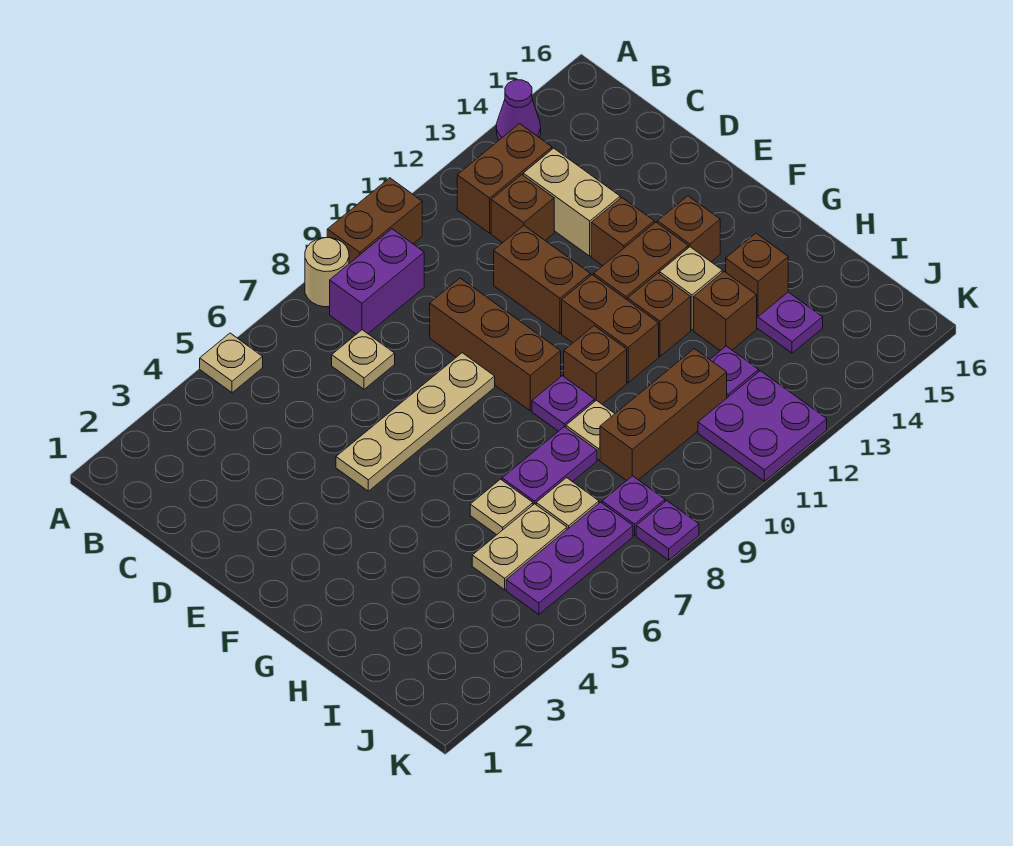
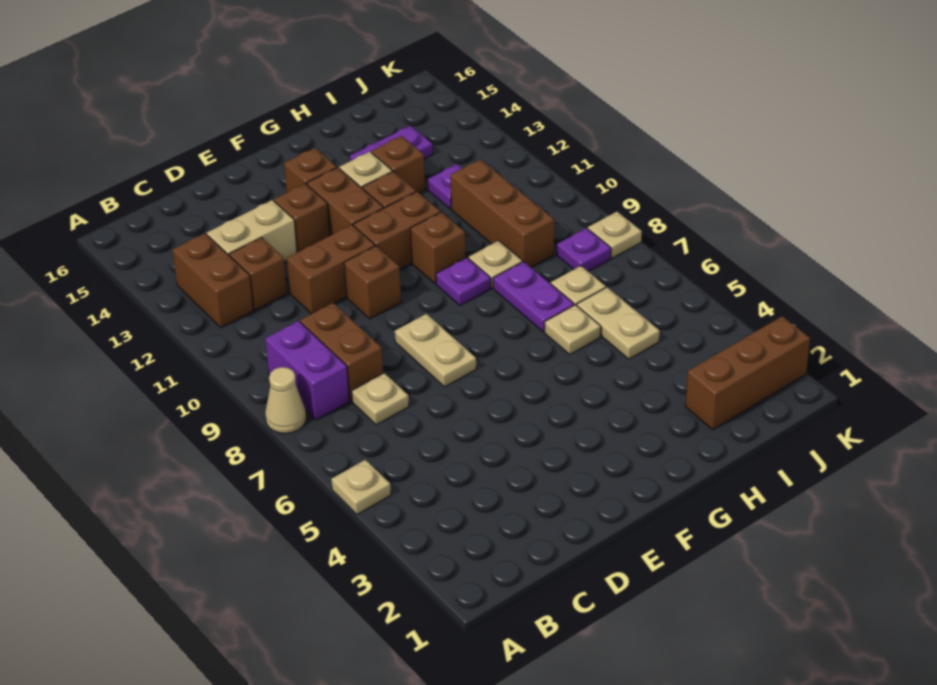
tan 1x1 round brick [305,238,349,307] -> tan 1x1 cone [265,367,306,433]
brown 1x2 brick [327,178,422,264] -> brown 1x2 brick moved to [300,303,383,401]
purple 1x1 cone [496,80,541,140] -> none
brown 1x3 brick [430,278,561,411] -> brown 1x3 brick moved to [686,316,810,430]
tan 1x4 plate [336,353,495,491] -> tan 1x2 plate [395,314,476,387]
brown 1x1 brick [726,233,788,317] -> brown 1x1 brick moved to [344,246,401,319]
purple 1x3 plate [506,502,633,614] -> none
purple 2x2 plate [698,371,827,481] -> none
purple 1x1 plate [636,501,699,560] -> tan 1x1 plate [588,212,642,258]

